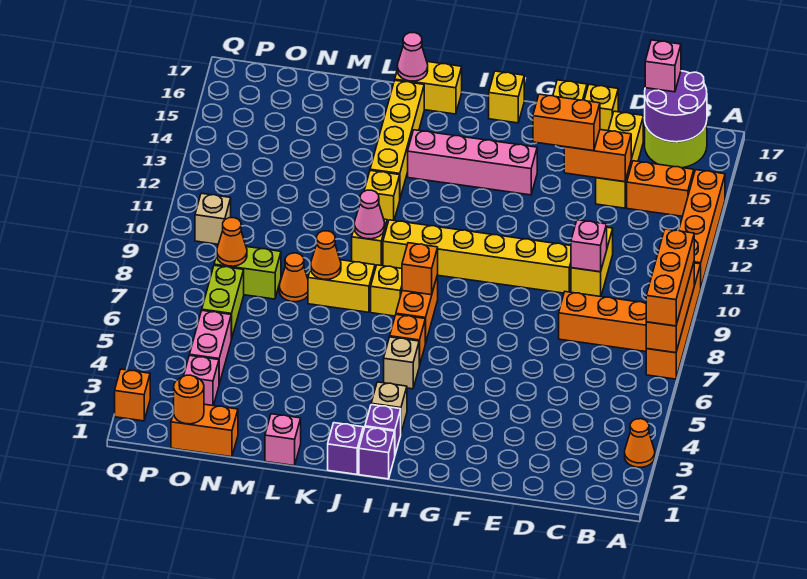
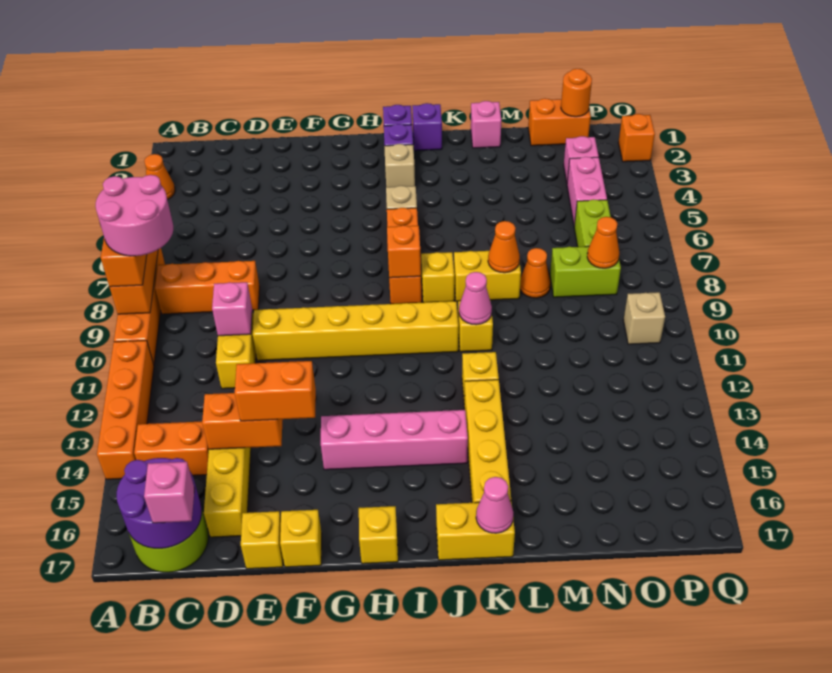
none -> pink 2x2 round brick [96,175,173,256]

